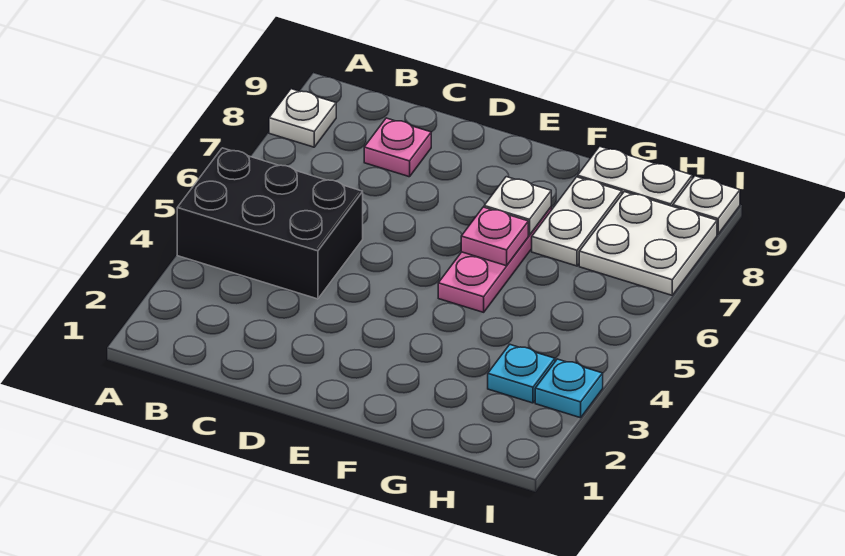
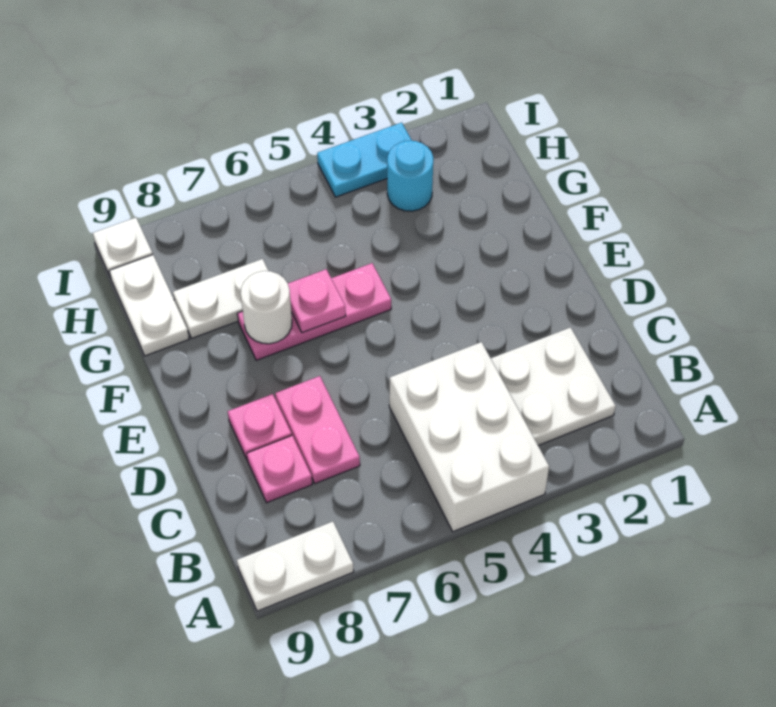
black 2x3 brick [177,148,363,299] -> white 2x3 brick [389,342,549,532]
white 1x1 plate [269,89,336,147] -> white 1x2 plate [237,522,354,611]
none -> pink 1x2 plate [275,376,360,483]
none -> pink 1x1 plate [228,394,292,460]
white 1x1 plate [484,177,551,235] -> white 1x1 round brick [241,271,292,344]
cyan 1x1 plate [488,345,555,403] -> cyan 1x1 round brick [387,141,433,211]
white 2x2 plate [579,192,717,295] -> white 2x2 plate moved to [491,327,616,445]
cyan 1x1 plate [535,359,603,418] -> cyan 1x2 plate [317,123,412,197]

